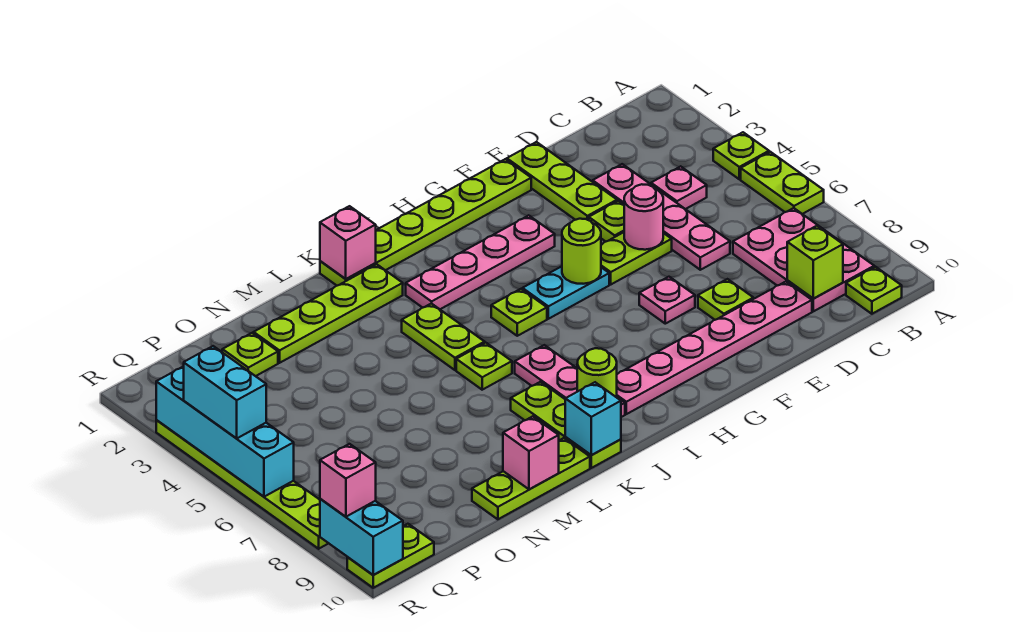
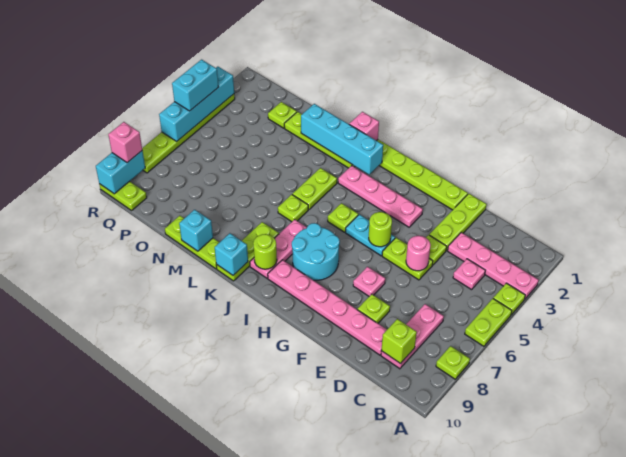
pink 2x3 plate [733,208,874,311] -> pink 1x3 plate [381,304,444,369]
lime 1x1 plate [846,267,902,314] -> lime 1x1 plate moved to [436,346,470,379]
pink 1x4 plate [593,164,730,270] -> pink 1x4 plate turned to [448,233,539,299]
none -> cyan 2x2 round brick [292,223,340,280]
none -> cyan 1x4 brick [301,104,383,174]
pink 1x1 brick [503,416,559,489] -> cyan 1x1 brick [179,210,213,251]

